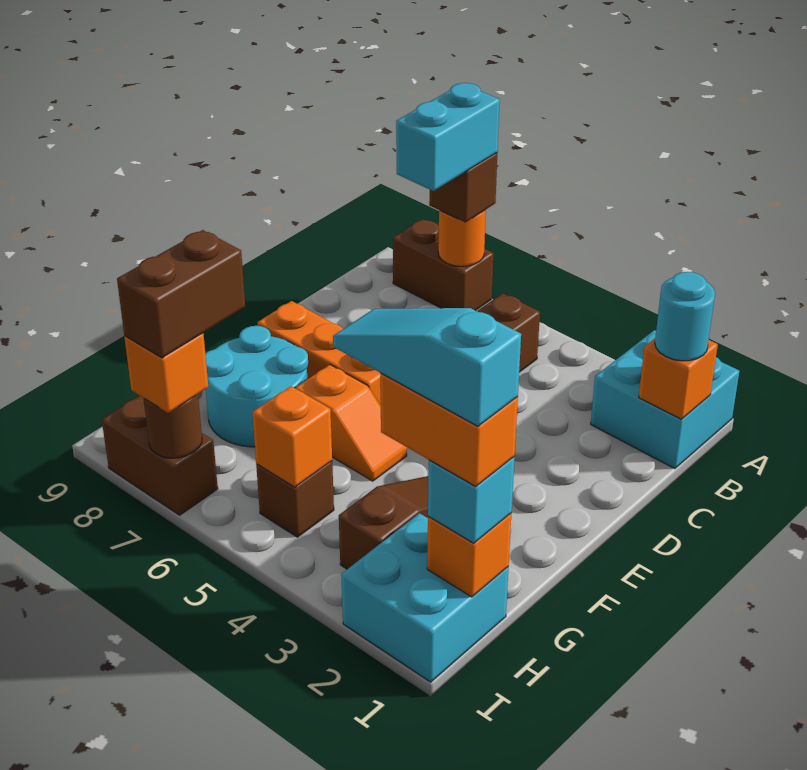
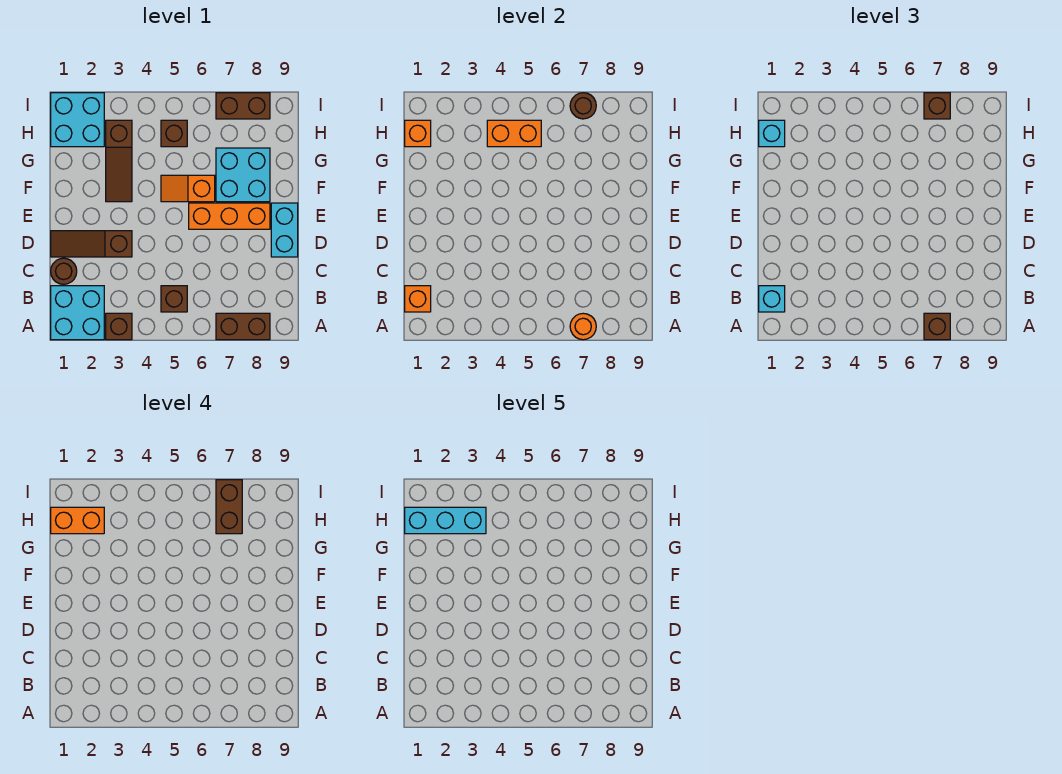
none -> brown 1x1 brick [106,313,132,340]
cyan 1x2 brick [396,83,500,191] -> cyan 1x2 brick moved to [271,203,298,257]
cyan 1x1 round brick [655,272,715,361] -> cyan 1x1 brick [759,286,785,312]
none -> brown 1x1 round brick [51,258,77,284]
none -> brown 1x3 slope [51,231,132,257]
cyan 2x2 round brick [205,326,308,447] -> cyan 2x2 brick [216,148,270,202]
cyan 1x3 slope [333,308,521,426] -> cyan 1x3 brick [405,507,486,534]
orange 1x1 brick [253,386,332,487] -> orange 1x2 brick [487,120,541,147]
orange 1x1 brick [124,333,208,413] -> brown 1x1 brick [924,93,950,119]

